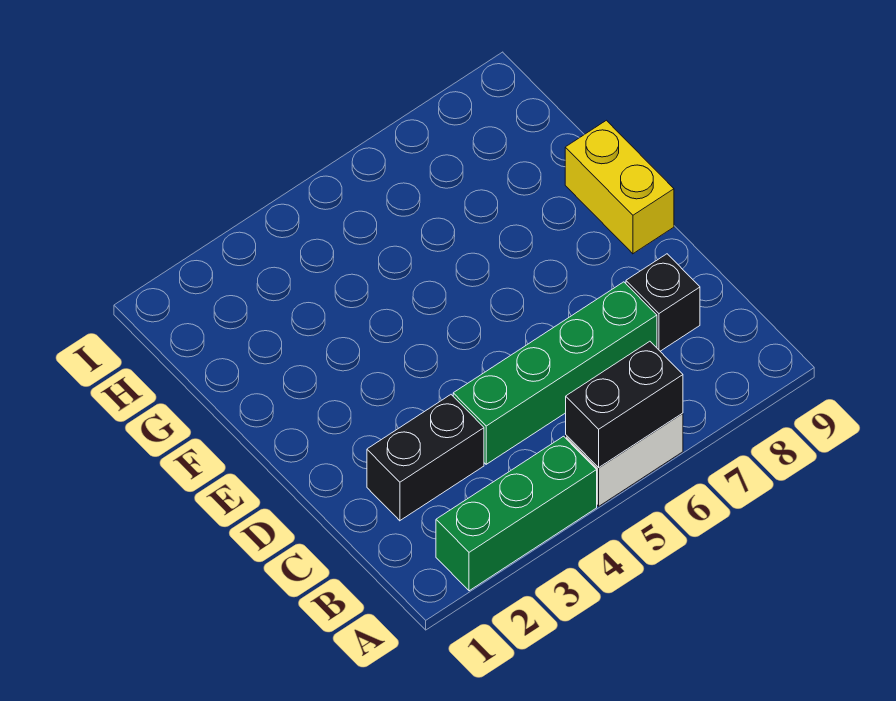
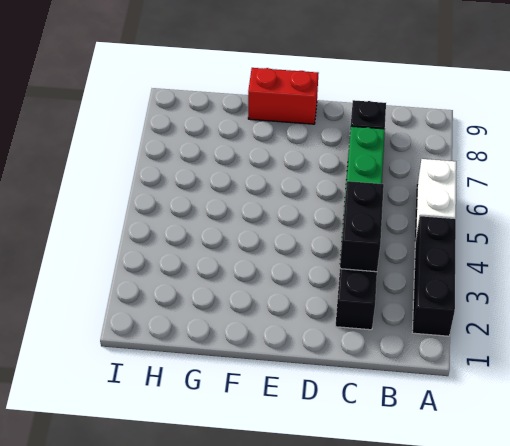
green 1x3 brick [436,436,597,591] -> black 1x3 brick [412,216,456,336]
black 1x2 brick [566,341,683,468] -> black 1x2 brick moved to [340,181,384,272]
yellow 1x2 brick [565,120,674,254] -> red 1x2 brick [248,68,318,124]

